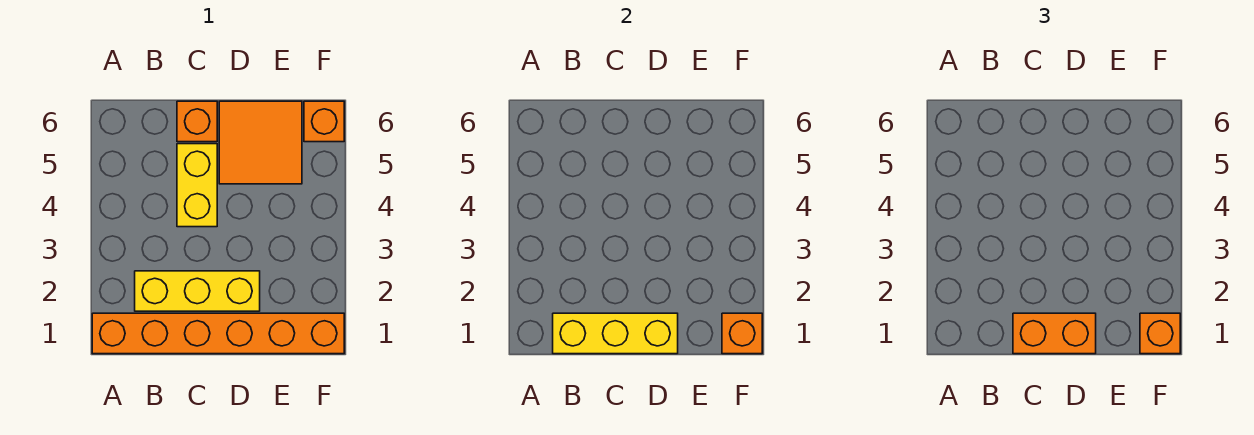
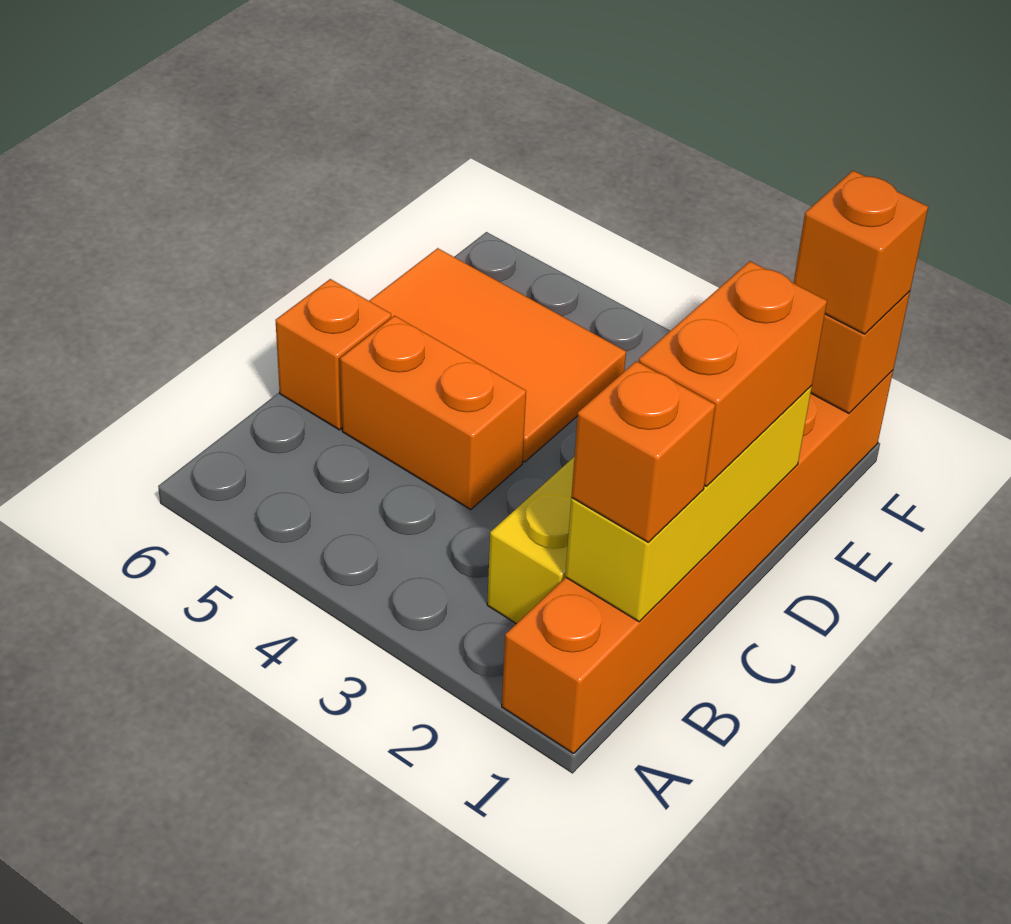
yellow 1x2 brick [177,144,217,227] -> orange 1x2 brick [340,316,526,509]
orange 2x2 tile [219,101,302,184] -> orange 2x3 tile [369,248,626,462]
orange 1x1 brick [304,101,344,142] -> orange 1x1 brick moved to [571,361,715,542]

